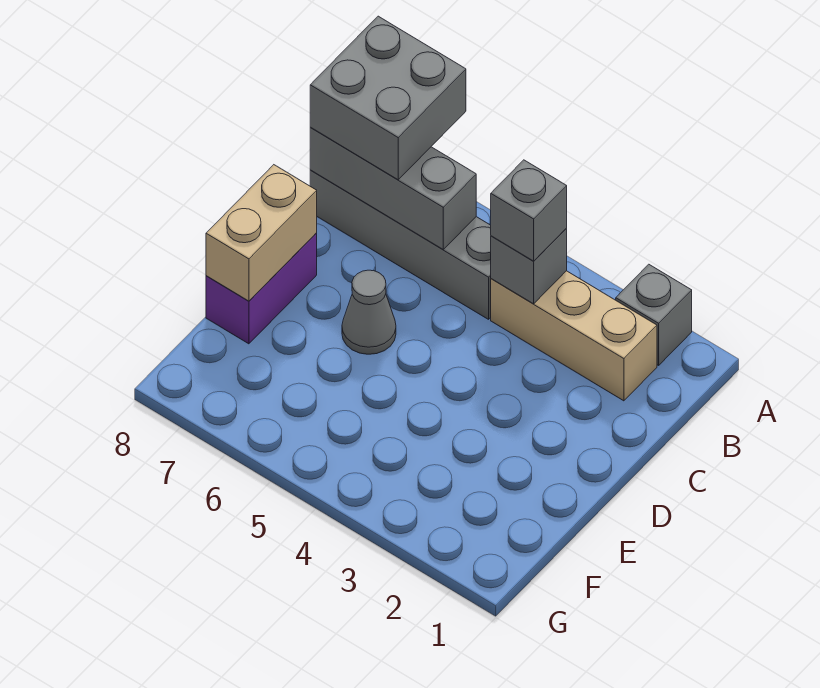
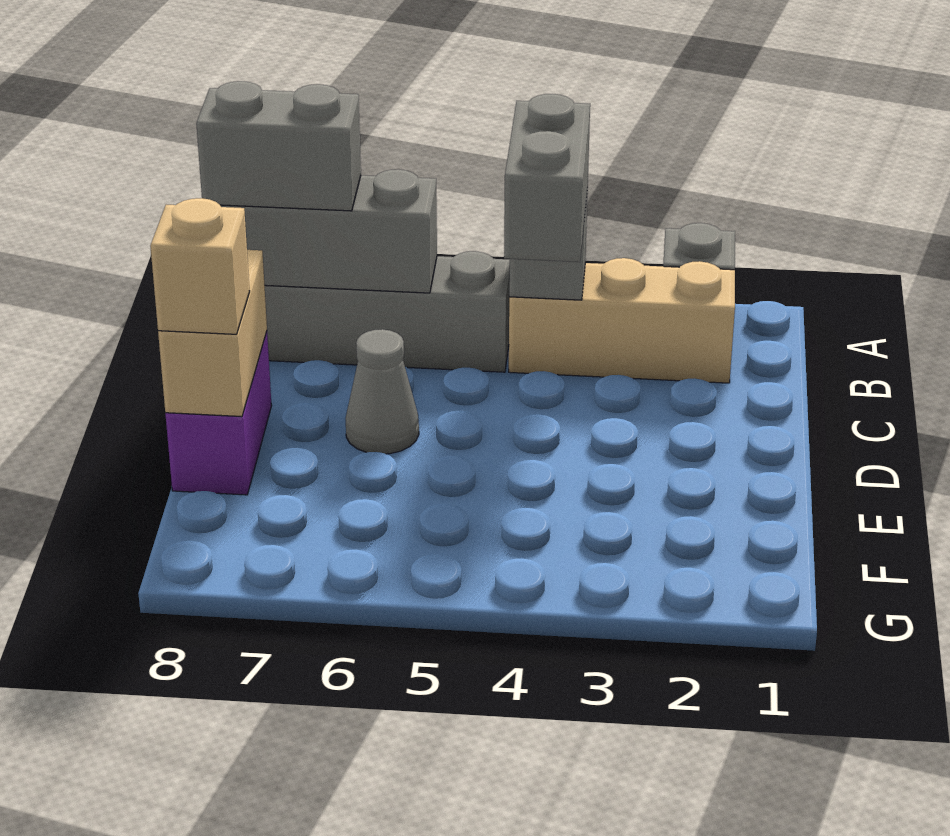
grey 2x2 brick [310,16,466,180] -> grey 1x2 brick [196,81,361,211]
grey 1x1 brick [491,160,567,261] -> grey 1x2 brick [504,94,590,262]
none -> tan 1x1 brick [150,198,250,334]

